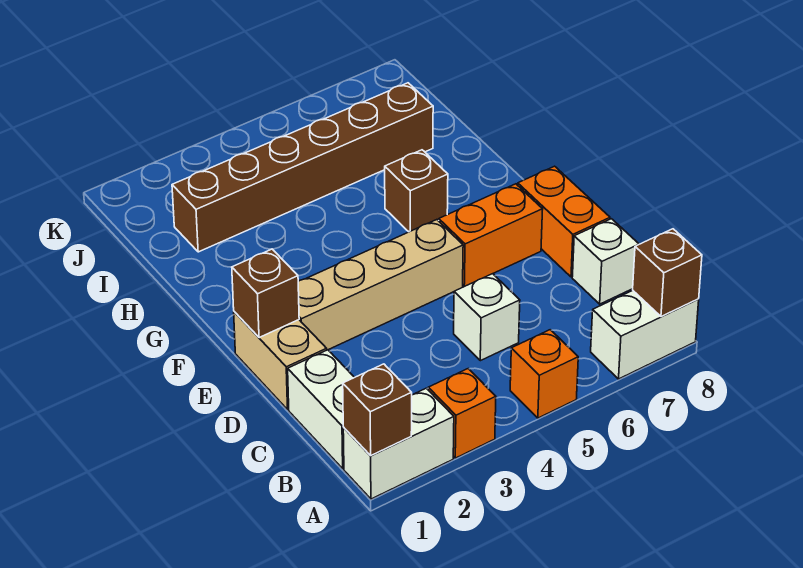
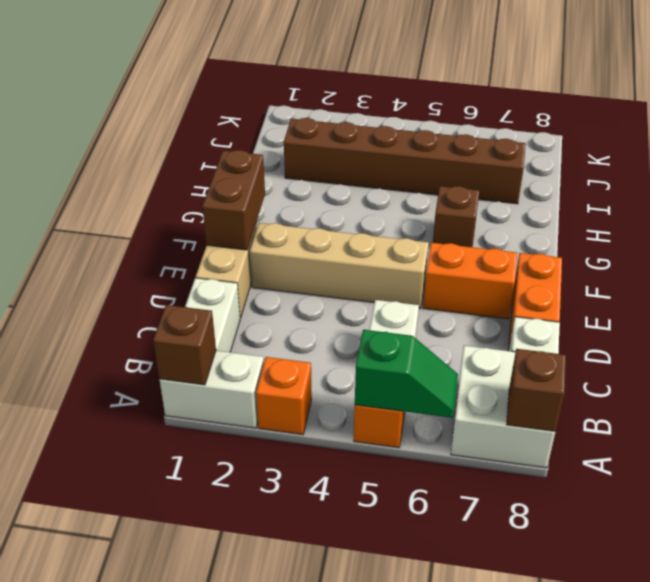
none -> green 1x2 slope [355,330,458,418]
white 1x2 brick [591,291,699,379] -> white 2x2 brick [451,345,556,468]
brown 1x1 brick [232,249,299,338] -> brown 1x2 brick [203,150,265,250]

